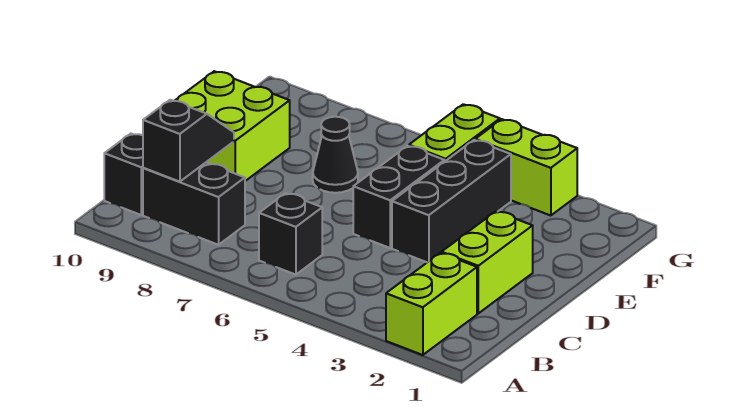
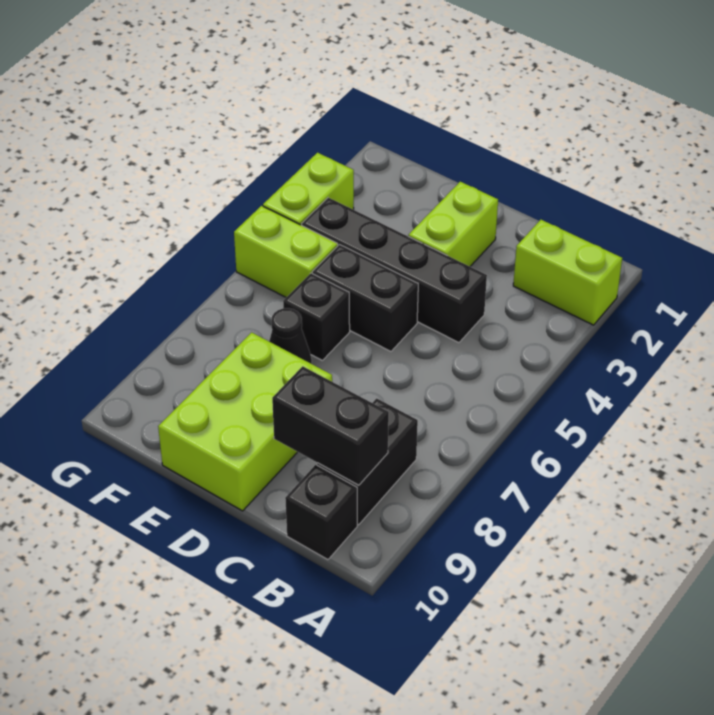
black 1x1 brick [259,193,322,275] -> black 1x1 brick moved to [283,273,350,360]
black 1x2 slope [143,100,234,182] -> black 1x2 brick [272,366,389,485]
lime 1x2 brick [442,211,533,313] -> lime 1x2 brick turned to [408,182,498,266]
black 1x3 brick [392,140,511,262] -> black 1x4 brick [302,198,487,343]
lime 2x2 brick [175,71,290,181] -> lime 2x3 brick [158,332,332,511]

